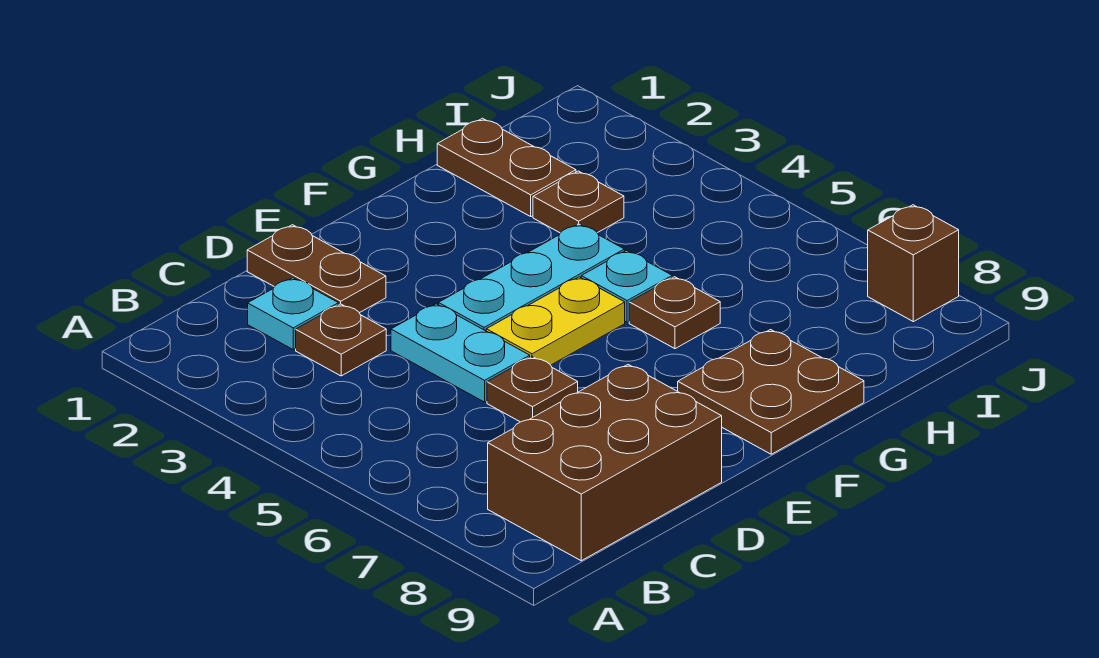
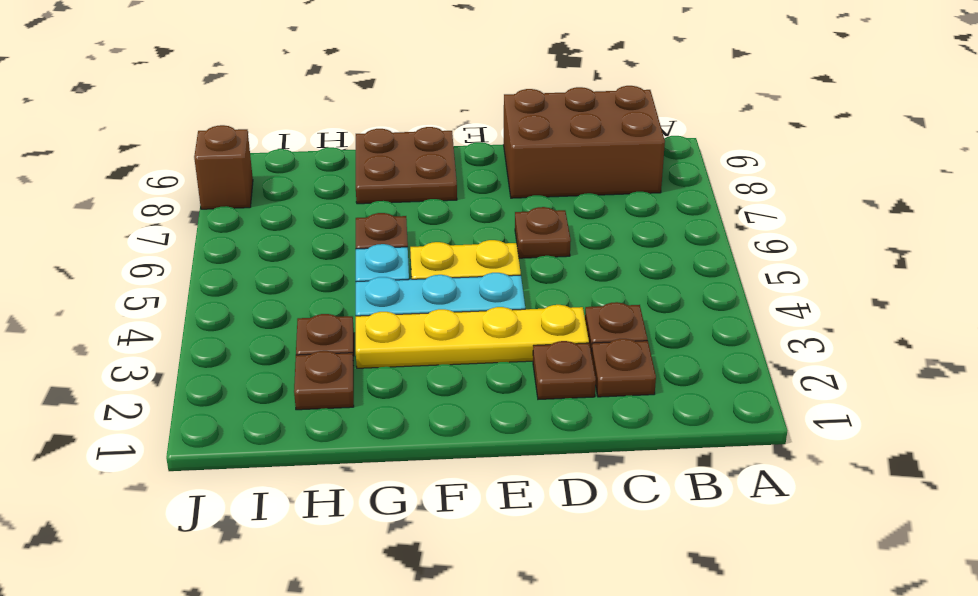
cyan 1x1 plate [248,278,338,349] -> brown 1x1 plate [592,339,656,397]
brown 1x2 plate [247,225,386,313] -> brown 1x1 plate [533,341,596,399]
none -> yellow 1x4 plate [356,305,589,368]
cyan 1x2 plate [391,304,530,402] -> none
brown 1x2 plate [437,118,576,216] -> brown 1x1 plate [294,351,354,410]

